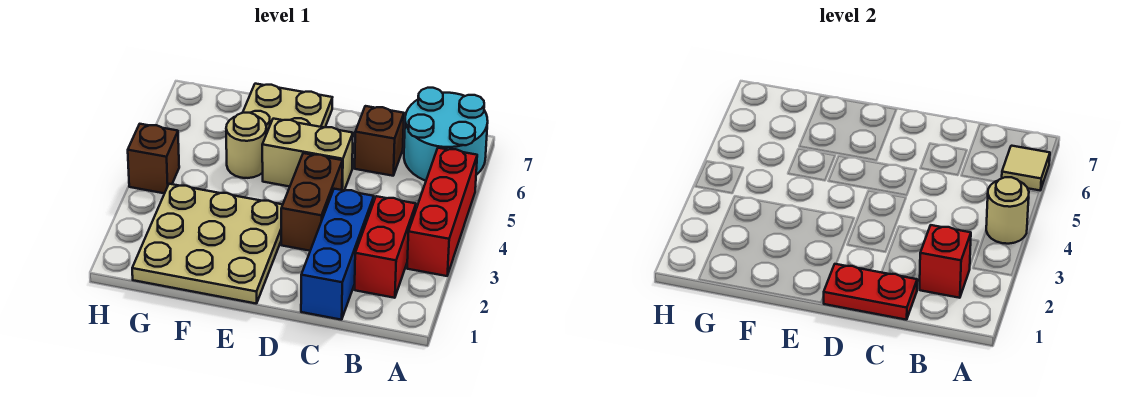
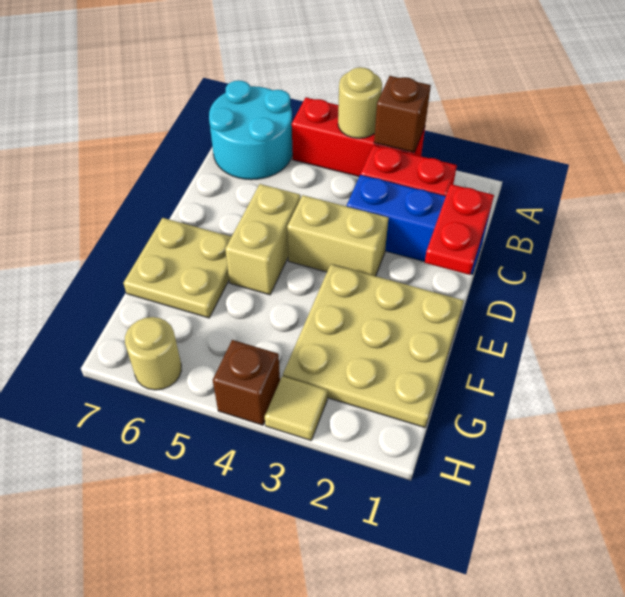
tan 1x1 tile [1002,146,1050,190] -> tan 1x1 tile moved to [265,376,328,440]
red 1x1 brick [919,225,971,298] -> none
brown 1x1 brick [355,106,404,176] -> brown 1x1 brick moved to [374,76,431,153]
brown 1x2 brick [281,153,342,251] -> tan 1x2 brick [287,195,388,276]
tan 1x1 round brick [226,113,266,178] -> tan 1x1 round brick moved to [125,317,181,390]

